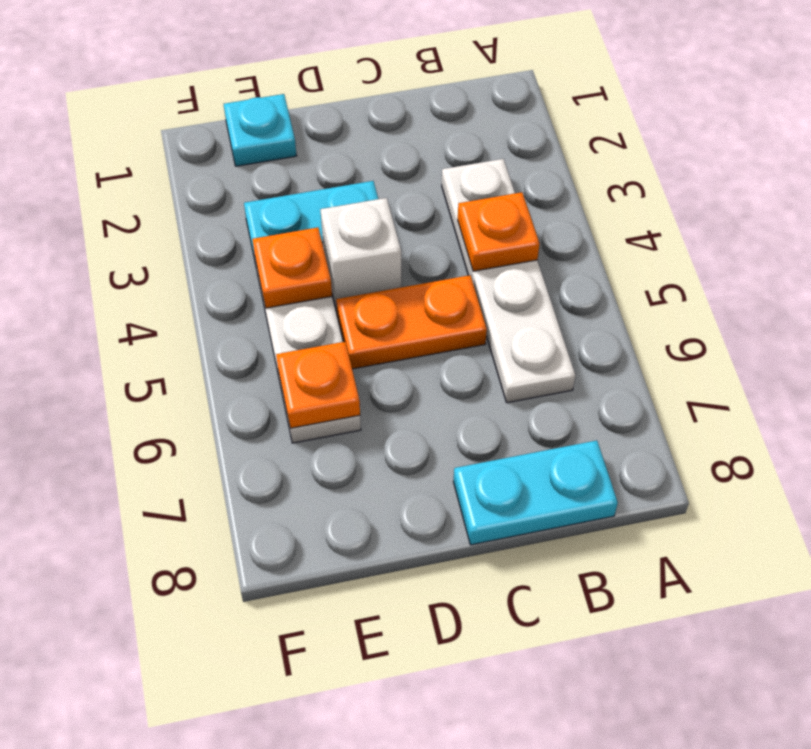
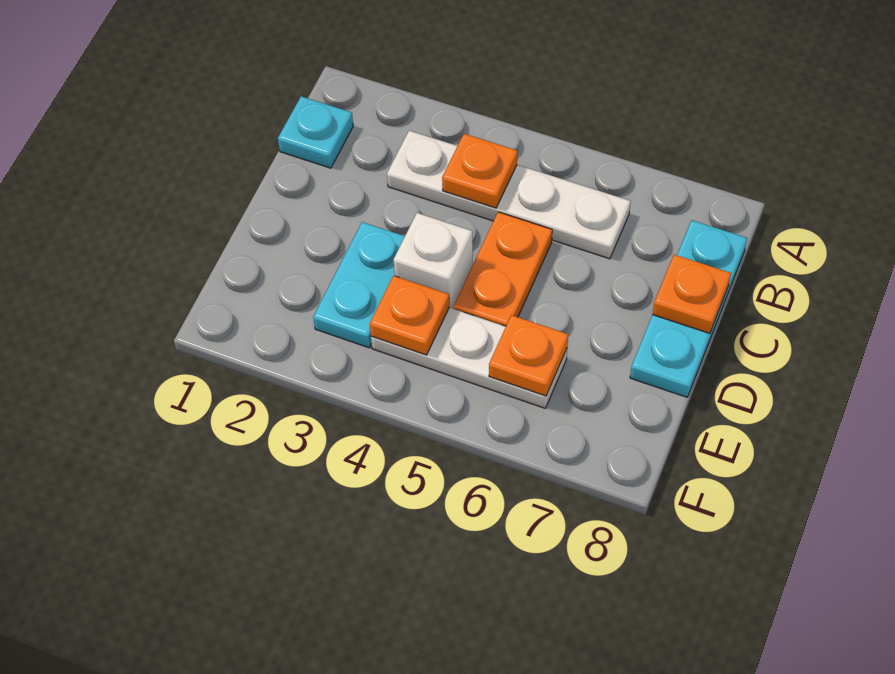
cyan 1x2 plate [453,440,618,545] -> cyan 1x3 plate [630,220,747,397]
none -> orange 1x1 plate [653,255,731,333]
cyan 1x1 plate [224,94,296,166] -> cyan 1x1 plate moved to [278,96,353,168]

